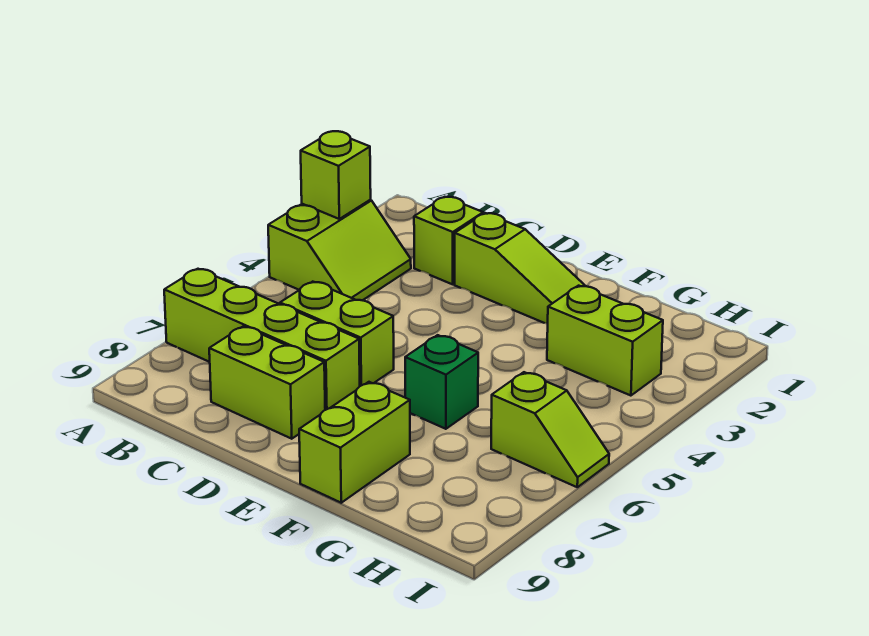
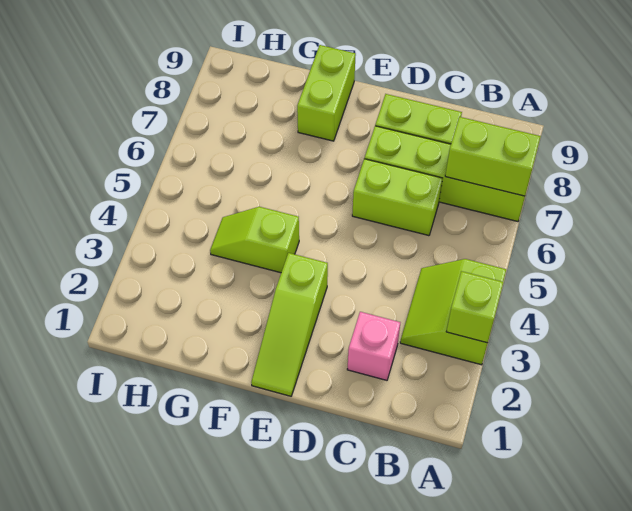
lime 1x1 brick [414,197,483,284] -> pink 1x1 brick [347,312,401,380]
lime 1x3 slope [455,213,585,324] -> lime 1x3 slope turned to [251,253,328,396]
green 1x1 brick [405,335,478,429] -> none
lime 1x2 brick [547,286,663,396] -> lime 1x2 brick moved to [445,117,541,196]
lime 1x2 slope [491,372,609,487] -> lime 1x2 slope moved to [210,207,299,273]

